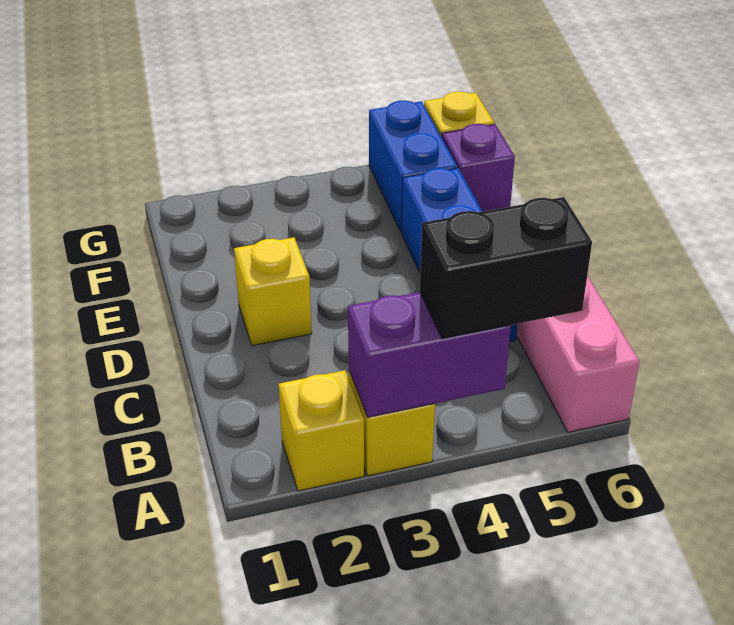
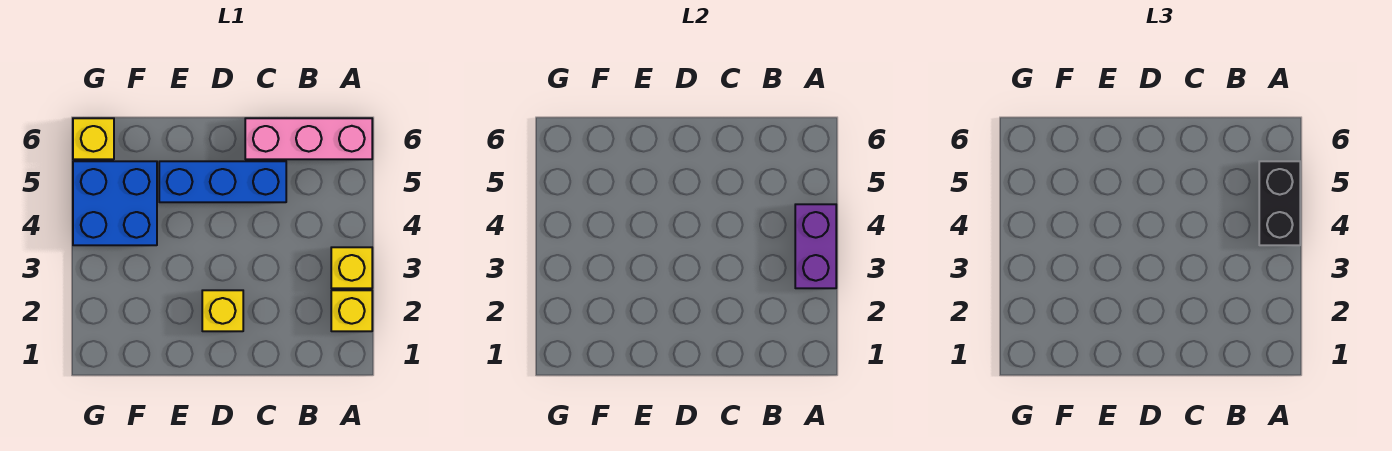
blue 1x2 brick [369,101,457,232] -> blue 2x2 brick [73,161,157,245]
purple 1x1 brick [442,124,515,212] -> none

